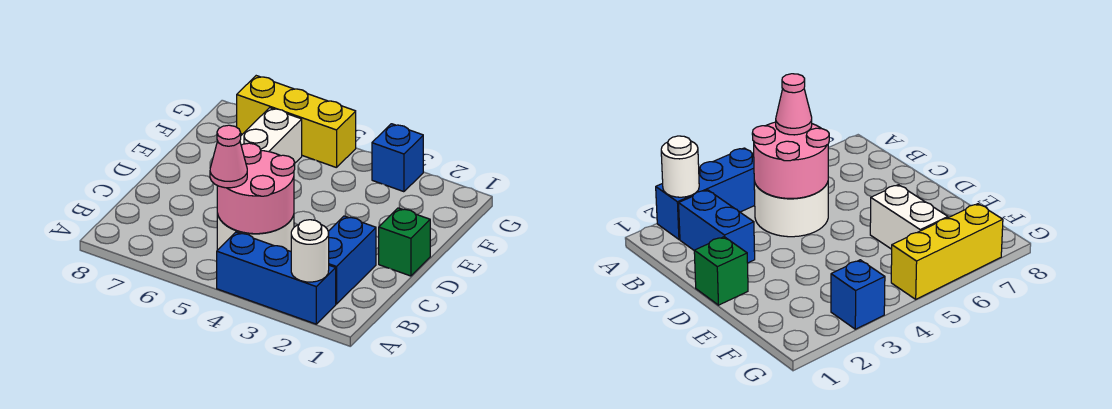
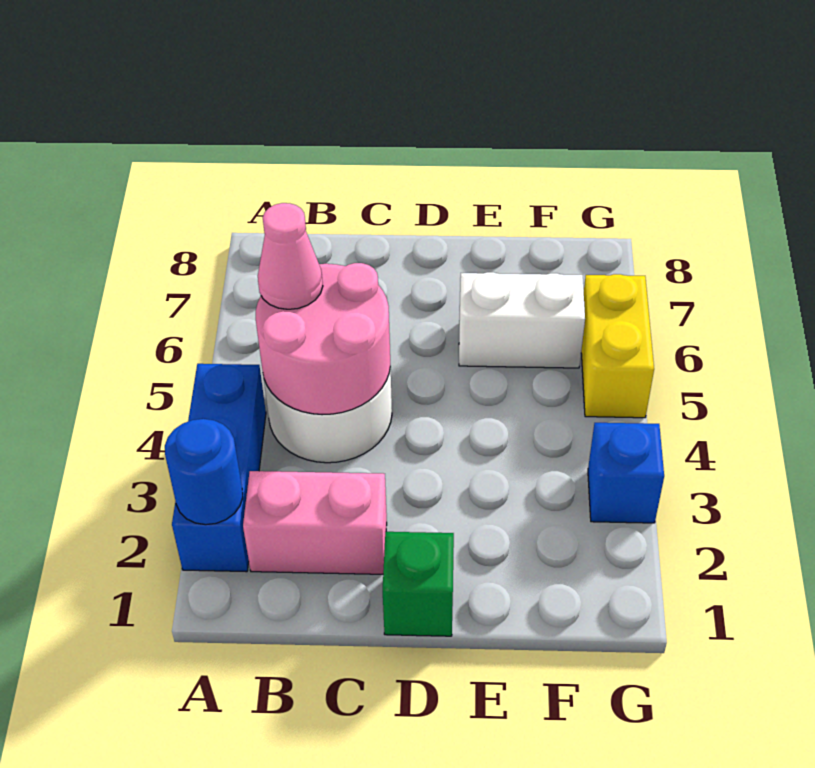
white 1x1 round brick [291,220,329,282] -> blue 1x1 round brick [165,419,243,525]
blue 1x2 brick [328,216,376,304] -> pink 1x2 brick [243,471,387,574]
yellow 1x3 brick [237,76,356,168] -> yellow 1x2 brick [581,274,654,418]

